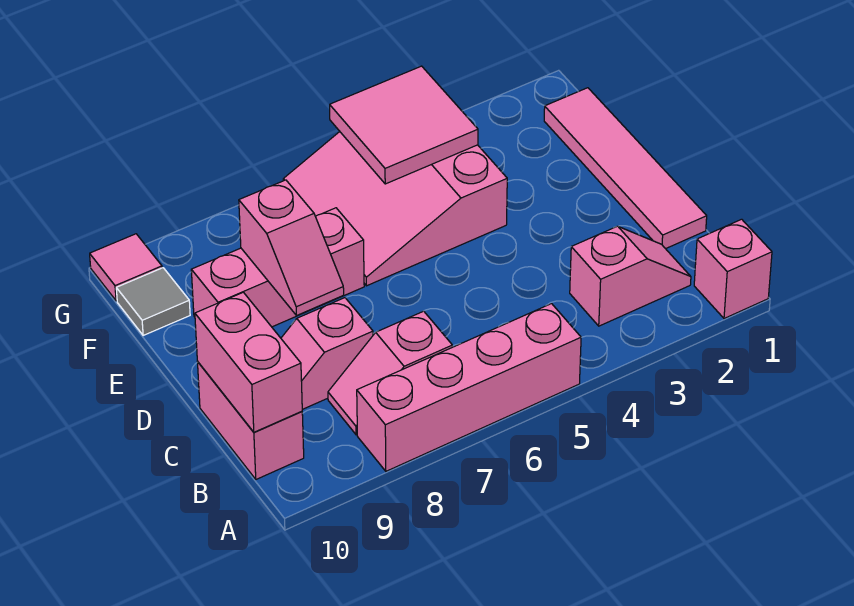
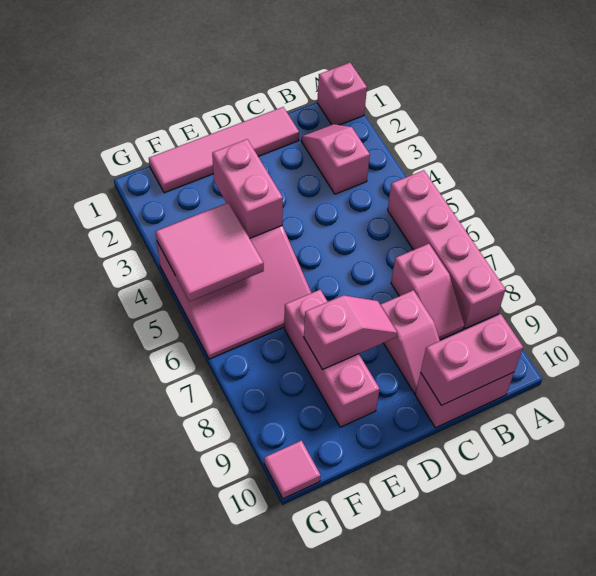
none -> pink 1x2 brick [212,139,283,238]
grey 1x1 tile [116,268,190,335] -> none

